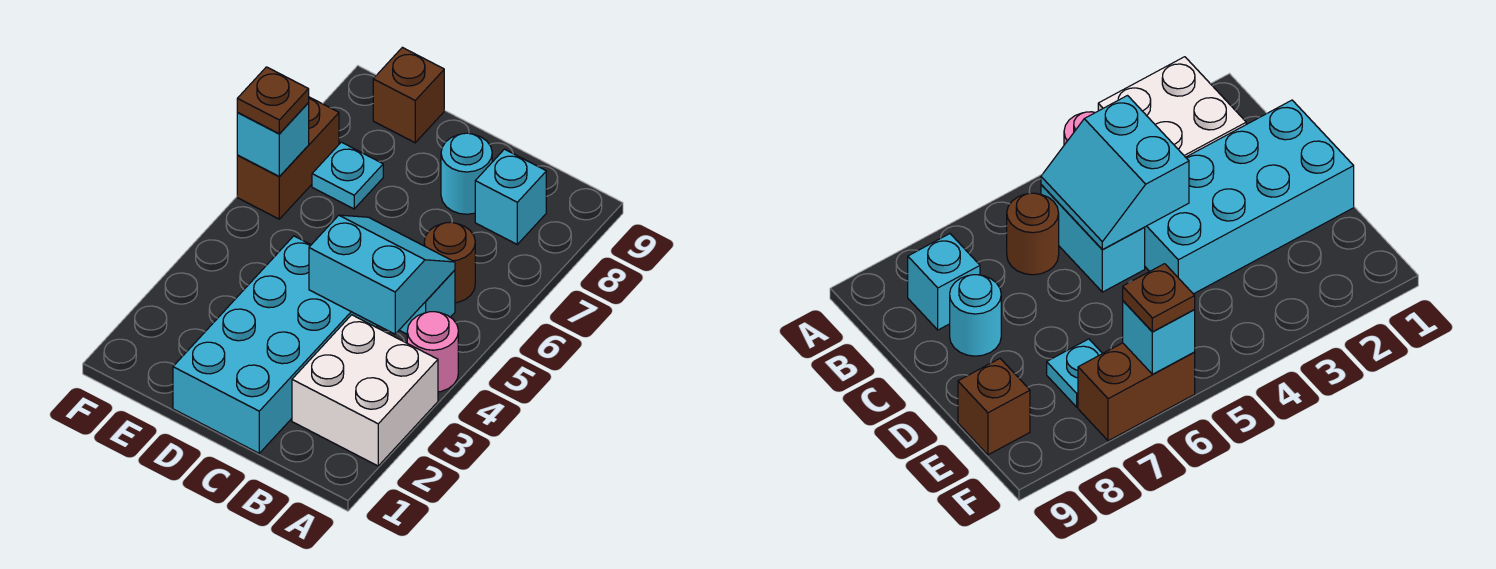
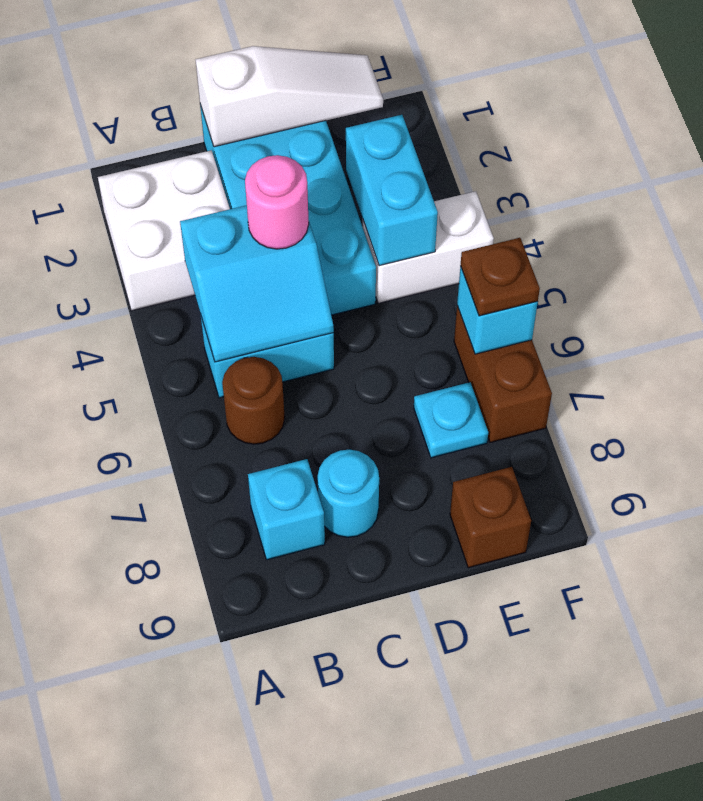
pink 1x1 round brick [407,312,458,392] -> pink 1x1 round brick moved to [245,155,309,249]
none -> white 1x3 slope [195,46,383,147]
none -> cyan 1x2 brick [346,115,438,266]
none -> white 1x2 brick [363,191,494,303]

